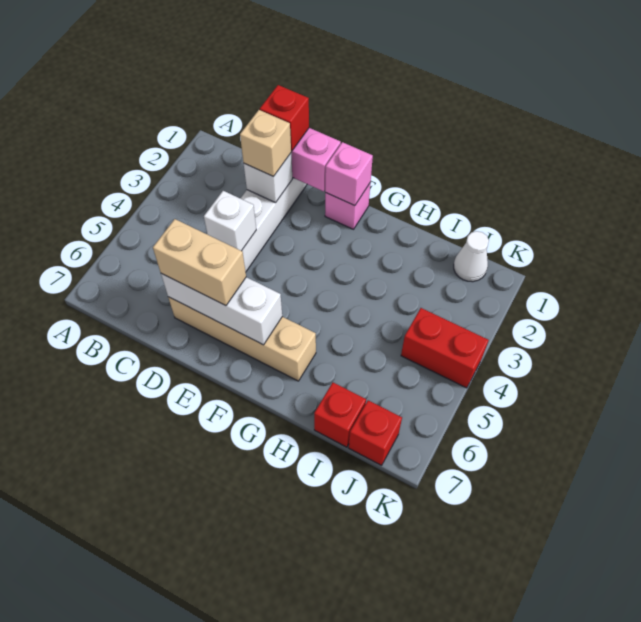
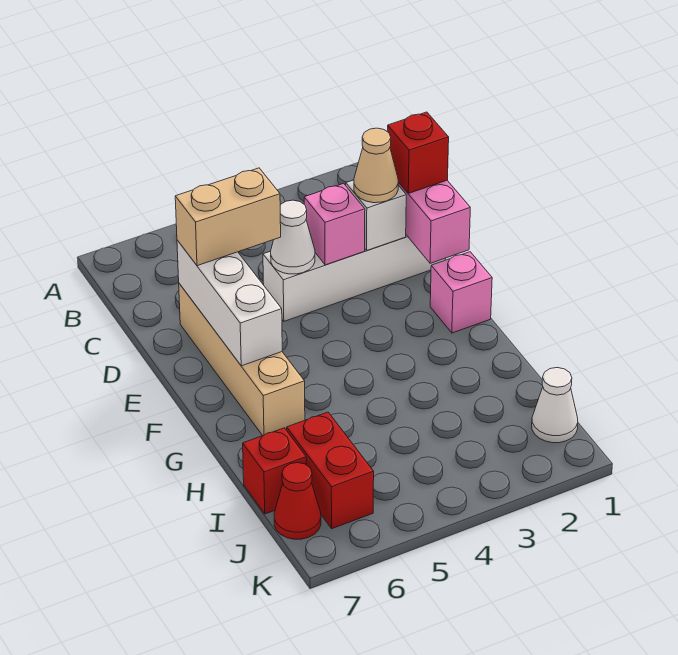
tan 1x1 brick [240,110,291,177] -> tan 1x1 cone [354,128,398,203]
white 1x1 brick [204,191,256,251] -> white 1x1 cone [271,200,315,274]
tan 1x2 brick [153,219,246,306] -> tan 1x2 brick turned to [175,168,281,266]
pink 1x1 brick [325,142,373,206] -> pink 1x1 brick moved to [304,183,365,265]
red 1x2 brick [401,308,489,388] -> red 1x2 brick moved to [287,412,374,529]
red 1x1 brick [349,400,402,465] -> red 1x1 cone [274,463,321,539]

